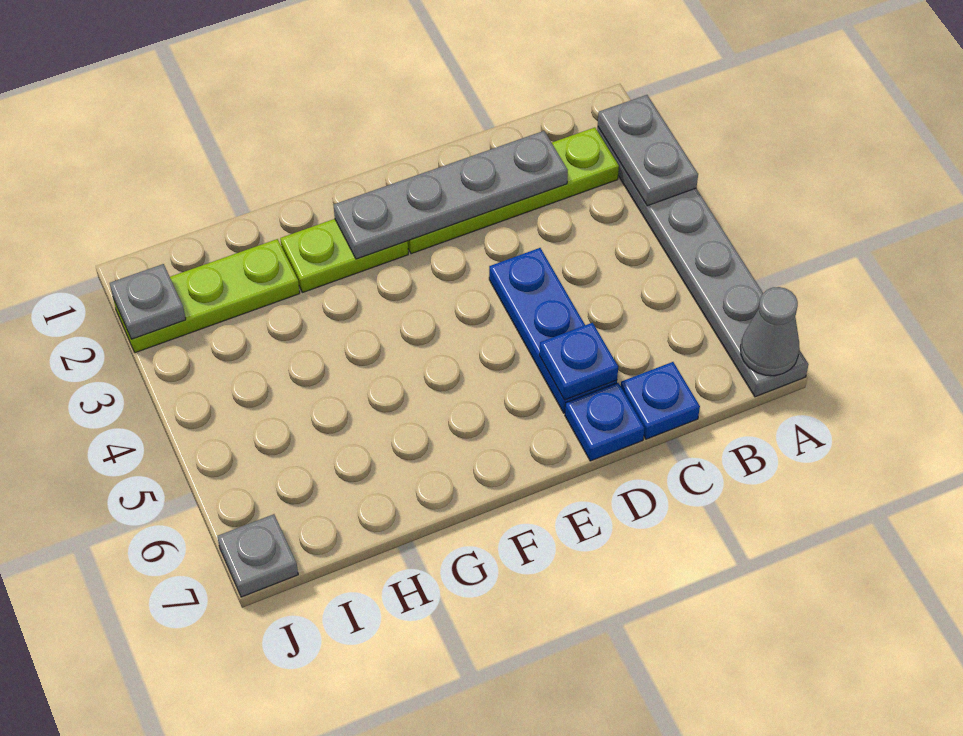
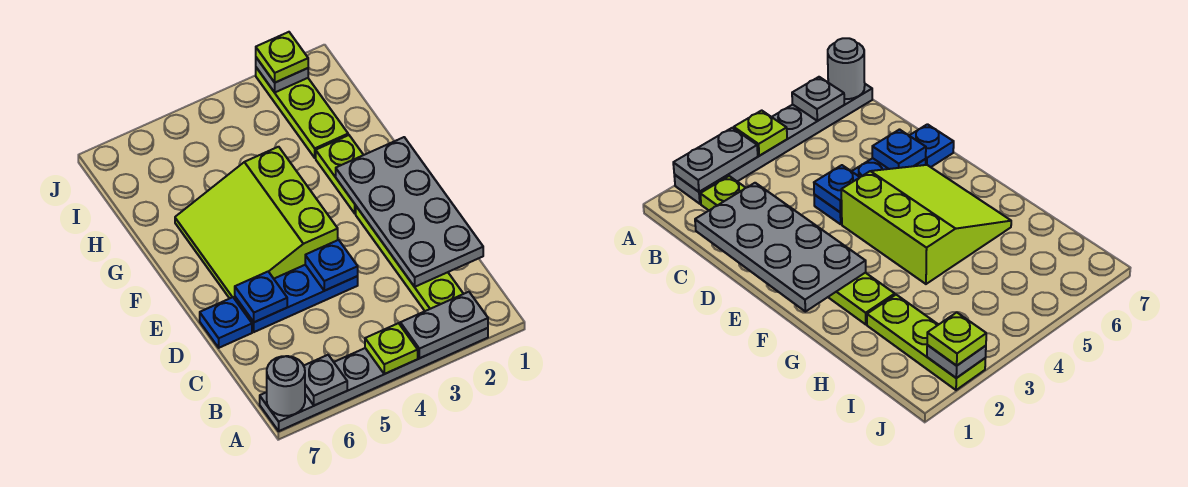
none -> lime 1x1 plate [365,323,418,374]
grey 1x1 cone [741,287,800,376] -> grey 1x1 round brick [267,356,305,416]
grey 1x4 plate [333,131,568,259] -> grey 2x4 plate [336,137,483,287]
blue 1x1 plate [621,362,700,439] -> blue 1x1 plate moved to [305,240,358,291]
none -> lime 3x3 slope [175,147,338,299]
none -> lime 1x1 plate [256,32,308,83]
grey 1x1 plate [217,514,298,597] -> grey 1x1 plate moved to [304,355,347,406]

